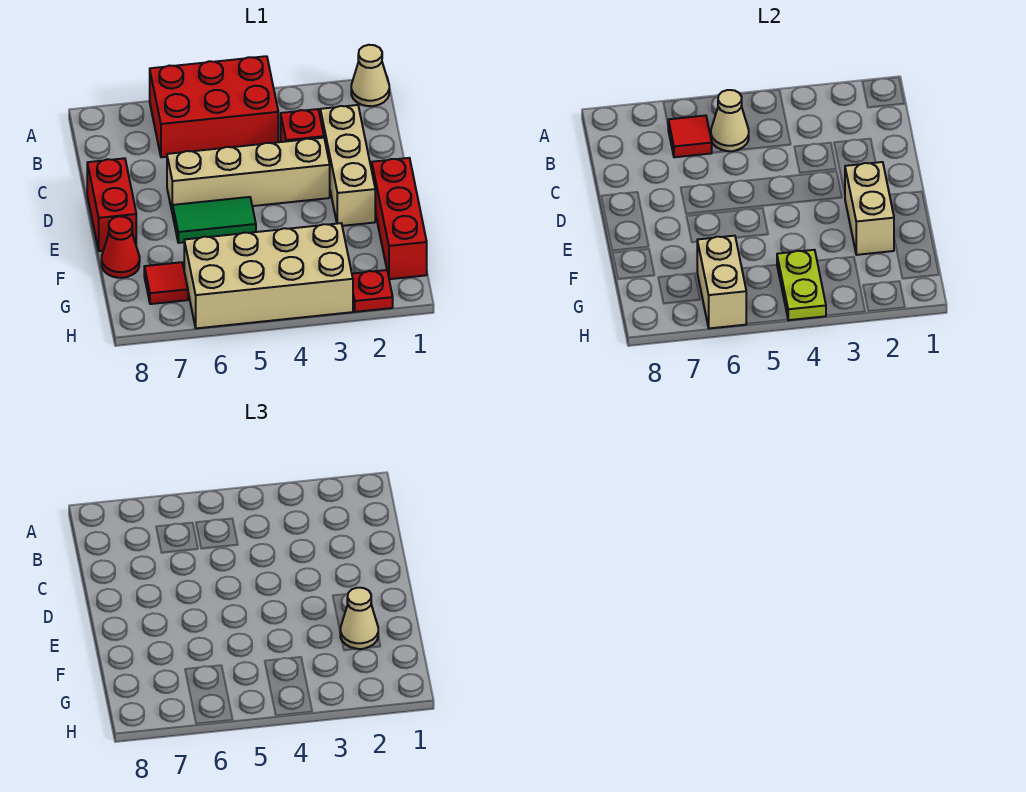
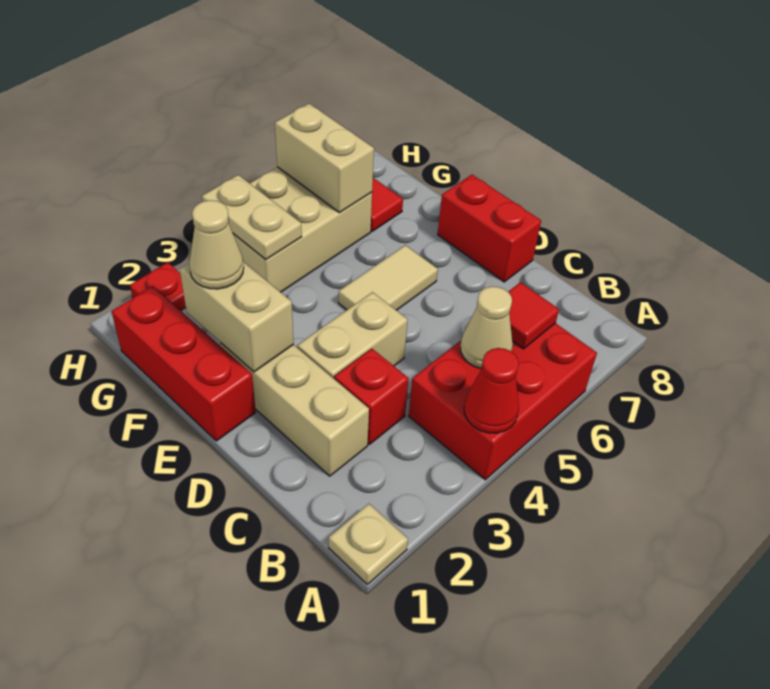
tan 1x1 cone [351,45,389,106] -> tan 1x1 plate [329,504,408,584]
tan 1x4 brick [167,138,330,214] -> tan 1x2 brick [297,292,408,378]
green 1x2 tile [173,197,256,243] -> tan 1x2 tile [339,245,438,310]
red 1x1 cone [102,216,140,278] -> red 1x1 cone moved to [464,348,519,433]
tan 2x4 brick [184,223,353,328] -> tan 2x3 brick [233,167,372,292]
lime 1x2 plate [777,250,826,320] -> tan 1x2 plate [202,175,302,259]

